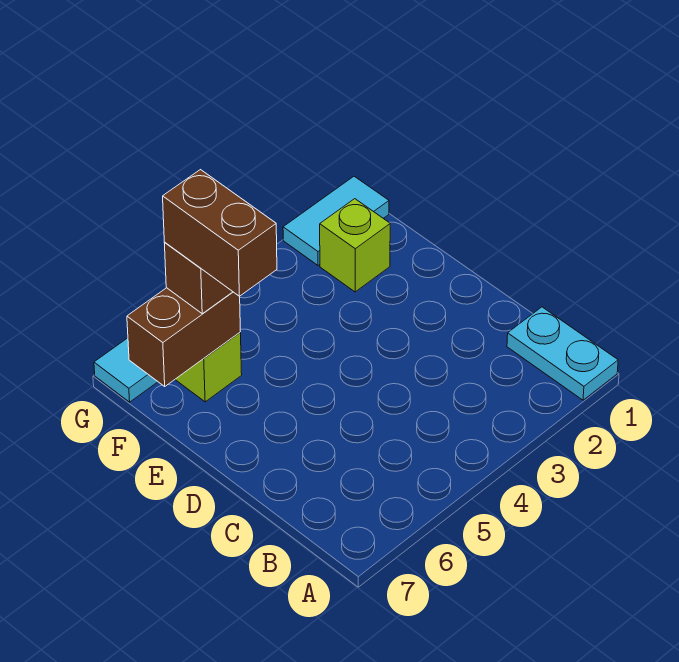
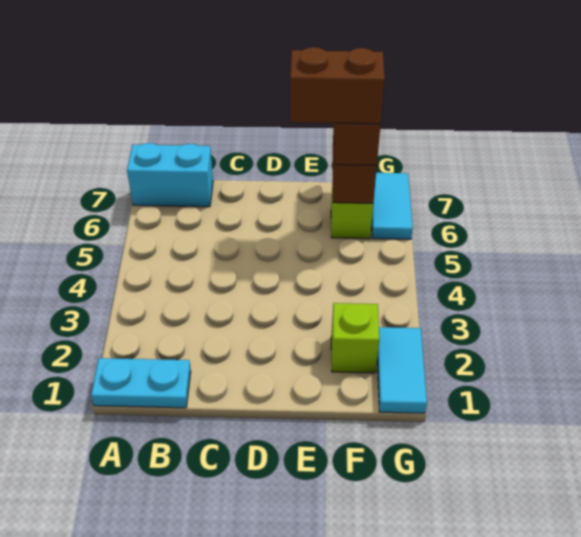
none -> cyan 1x2 brick [127,143,213,207]

